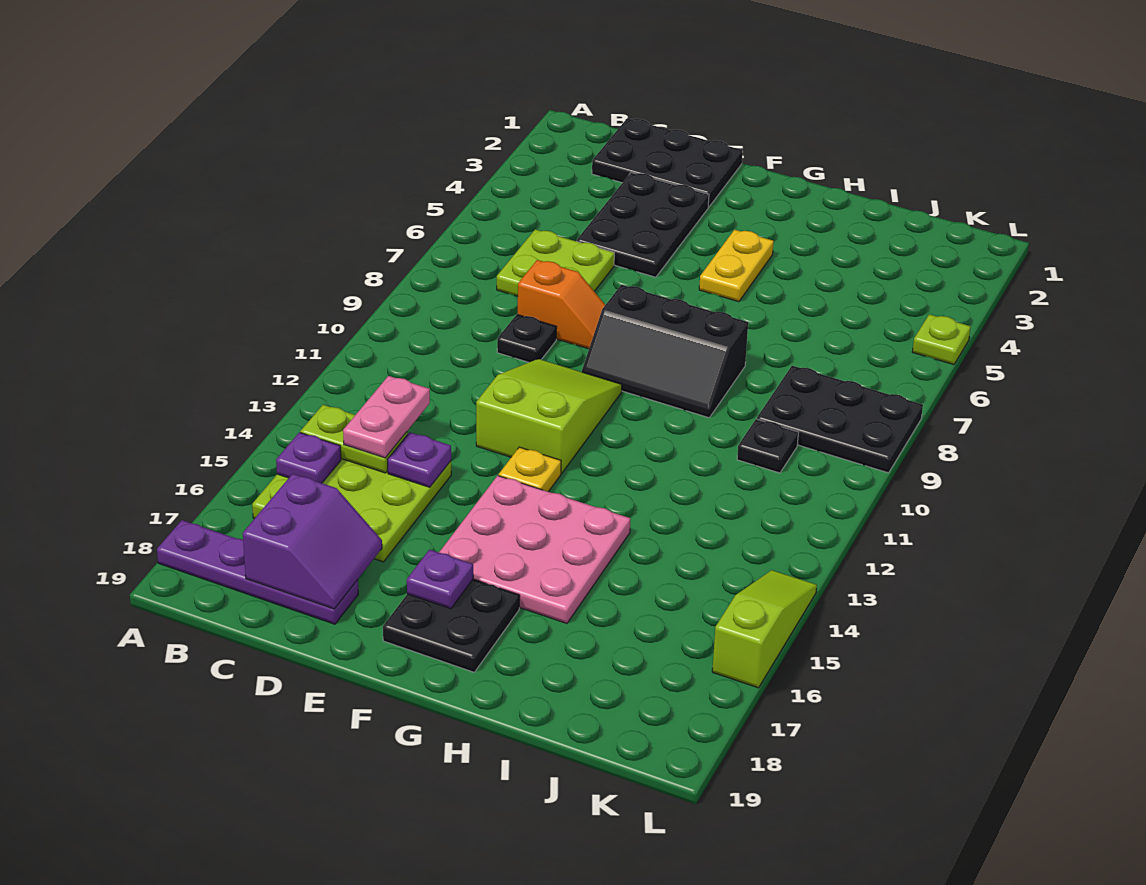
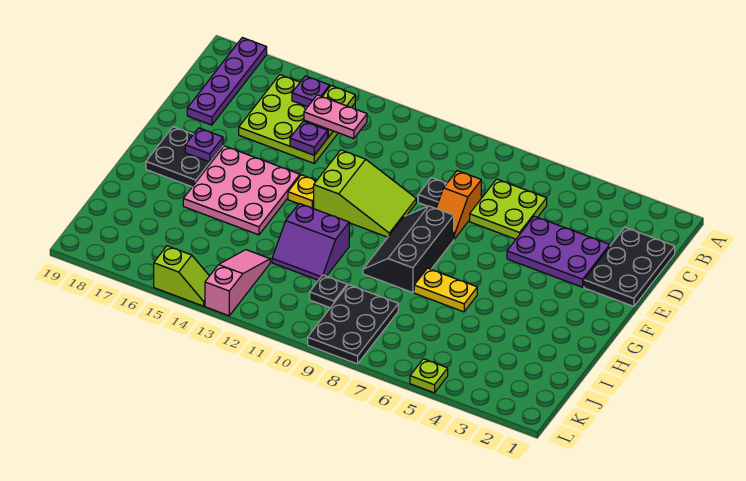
purple 2x2 slope [243,474,382,609] -> purple 2x2 slope moved to [272,203,349,280]
black 2x3 plate [576,173,709,277] -> purple 2x3 plate [507,216,610,287]
yellow 1x2 plate [699,230,774,302] -> yellow 1x2 plate moved to [414,268,477,312]
none -> pink 1x3 slope [205,250,270,316]
lime 1x3 slope [712,570,817,688] -> lime 1x2 slope [154,246,209,306]

